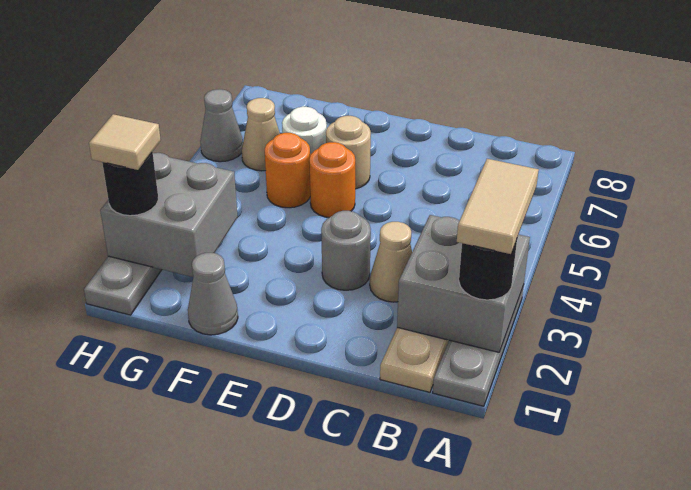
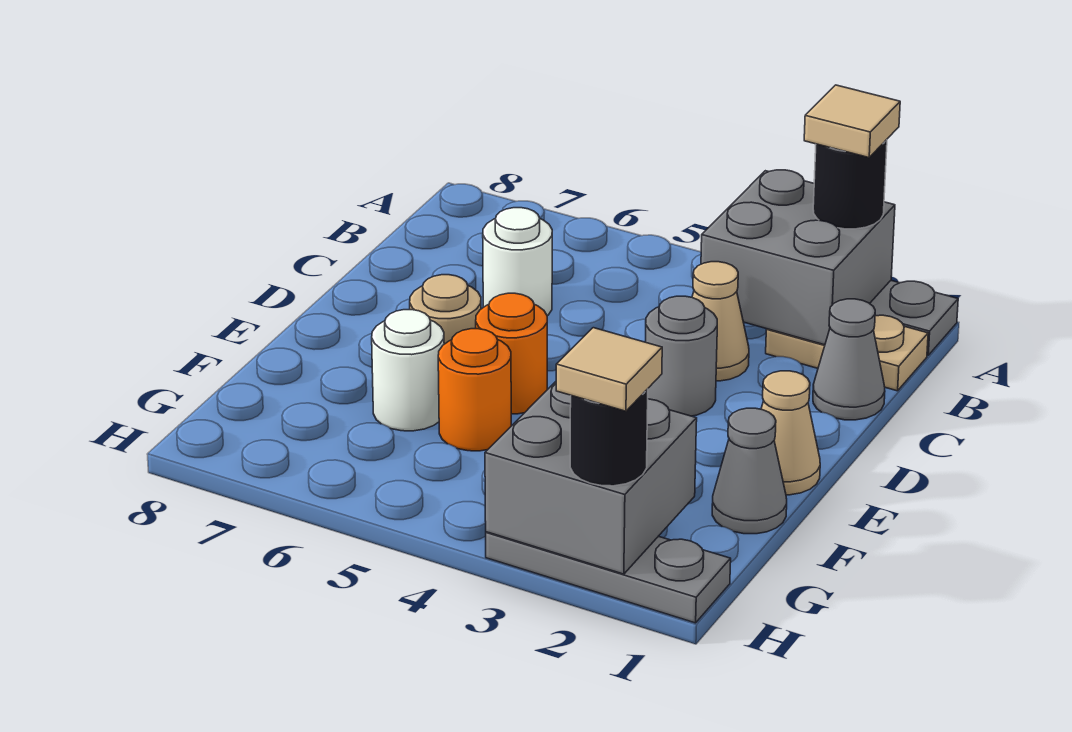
tan 1x2 tile [457,159,539,254] -> tan 1x1 tile [804,85,900,158]
none -> white 1x1 round brick [483,208,552,316]
tan 1x1 cone [242,98,280,171] -> tan 1x1 cone moved to [761,371,820,495]
grey 1x1 cone [200,89,243,162] -> grey 1x1 cone moved to [813,299,885,420]

